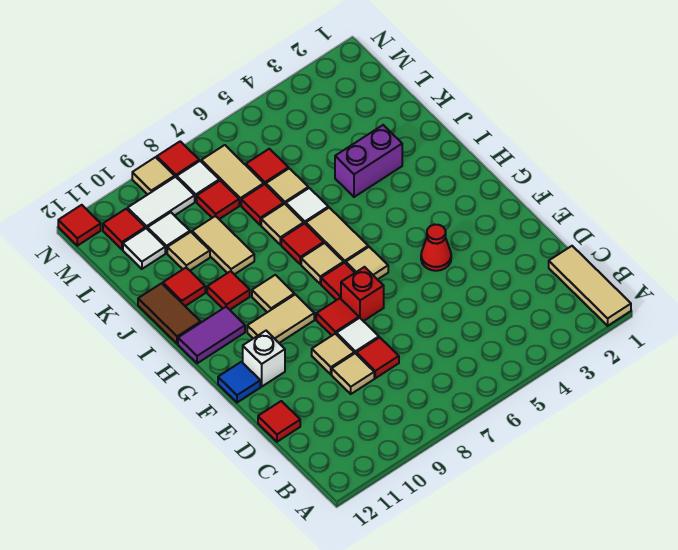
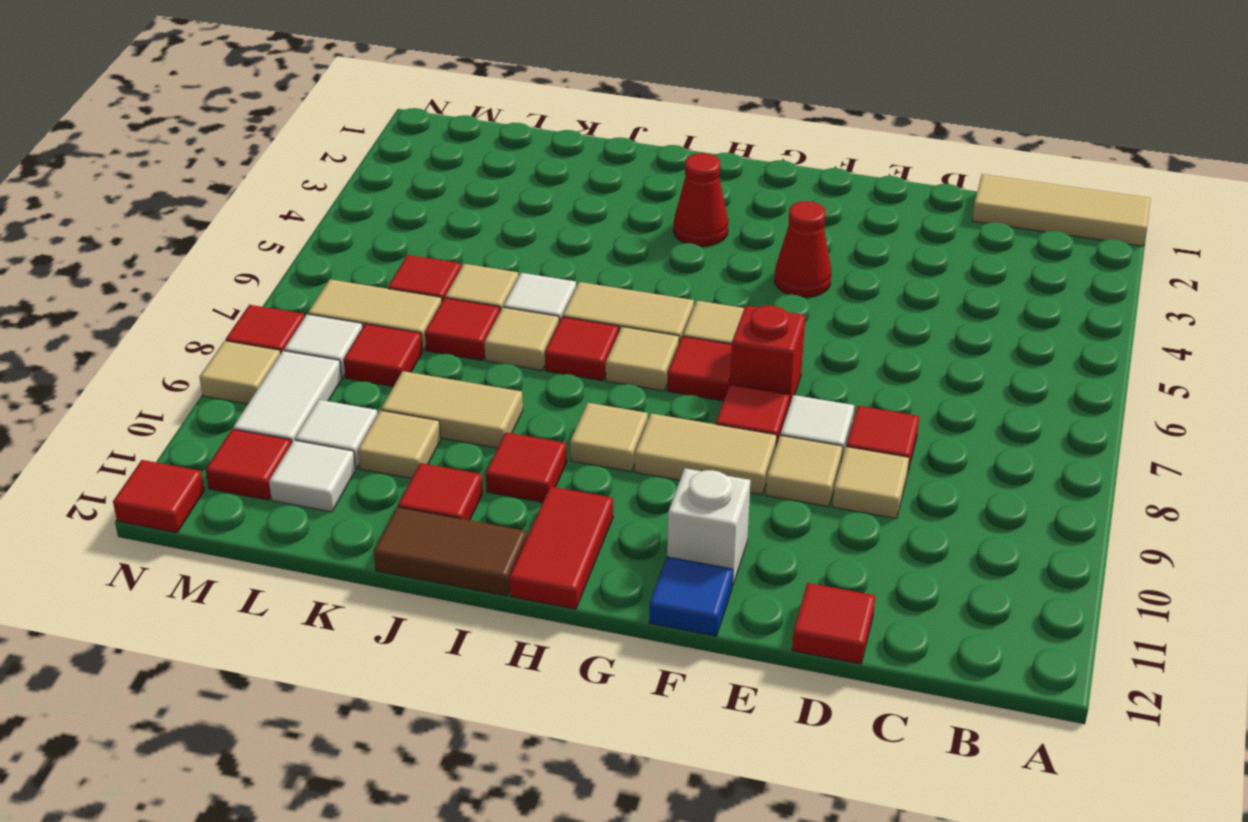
tan 1x2 tile [247,294,314,343] -> tan 1x2 tile turned to [635,413,777,495]
none -> red 1x1 cone [673,153,728,246]
purple 1x2 tile [178,307,245,363] -> red 1x2 tile [510,486,613,609]
purple 1x2 brick [335,125,402,197] -> none

